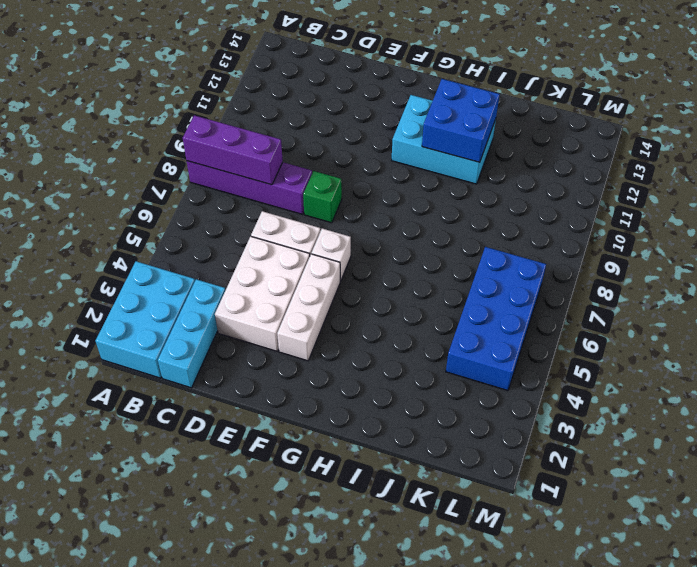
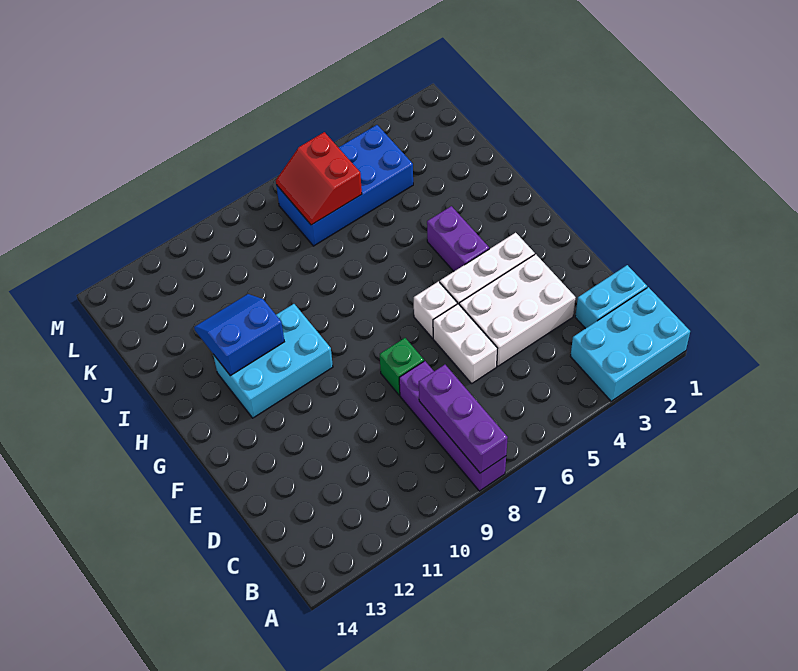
cyan 1x3 brick [158,279,225,388] -> cyan 1x2 brick [575,265,647,329]
none -> purple 1x2 brick [427,206,489,271]
cyan 2x3 brick [392,95,496,184] -> cyan 2x3 brick turned to [213,304,333,418]
blue 2x2 brick [422,79,500,162] -> blue 2x2 slope [194,294,284,376]
none -> red 2x2 slope [276,132,362,225]

